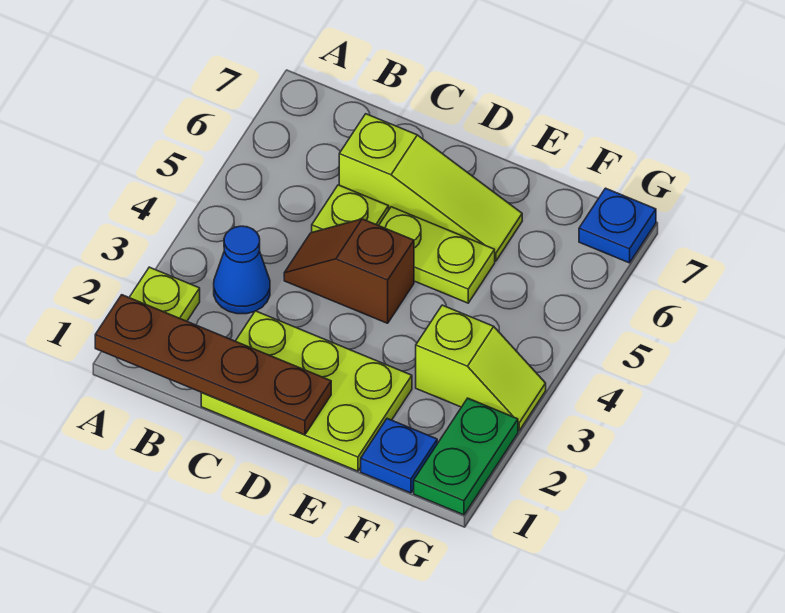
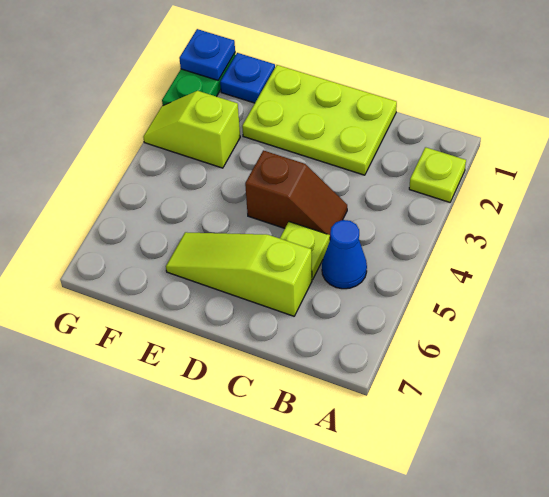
brown 1x4 plate [95,295,331,435] -> none
blue 1x1 cone [214,226,270,314] -> blue 1x1 cone moved to [322,220,367,289]
lime 1x2 plate [379,207,495,303] -> none
blue 1x1 plate [579,188,656,263] -> blue 1x1 plate moved to [179,29,235,80]

